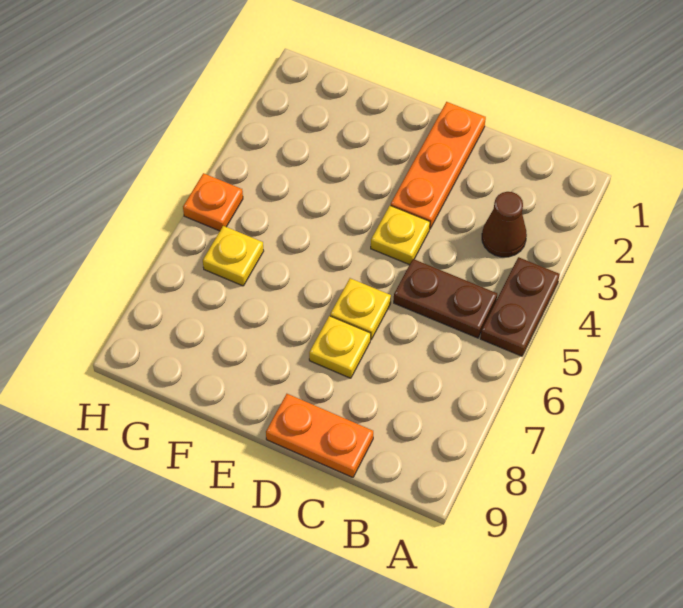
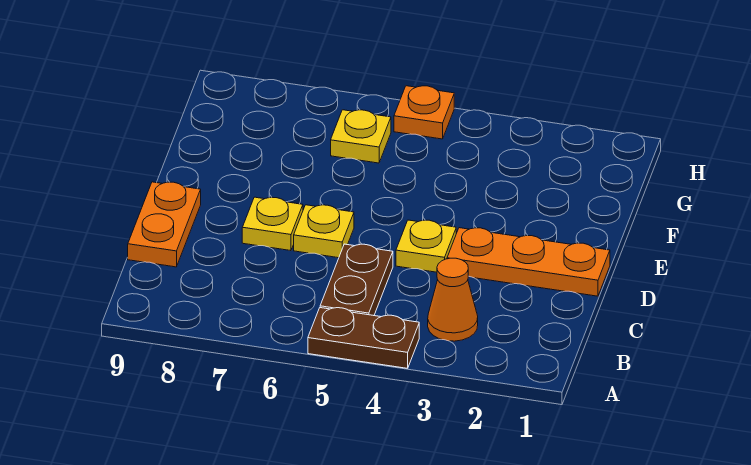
brown 1x1 cone [482,192,527,257] -> orange 1x1 cone [428,258,478,341]

